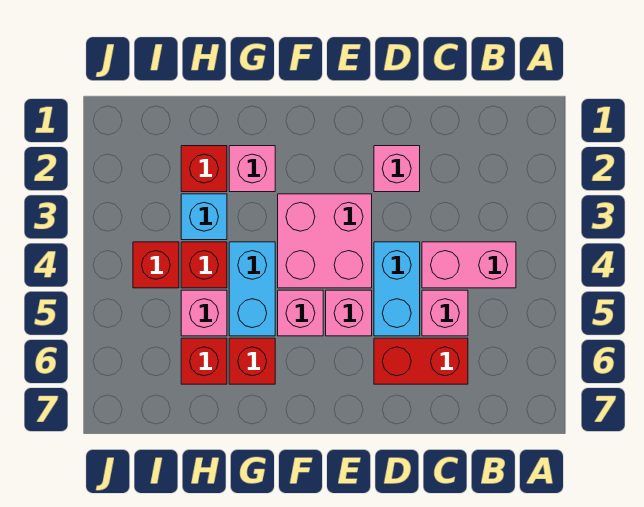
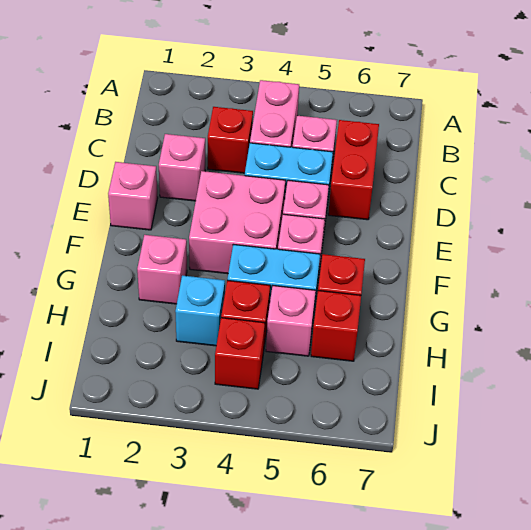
none -> pink 1x1 brick [108,162,158,230]
red 1x1 brick [181,146,227,192] -> red 1x1 brick moved to [208,107,253,173]

